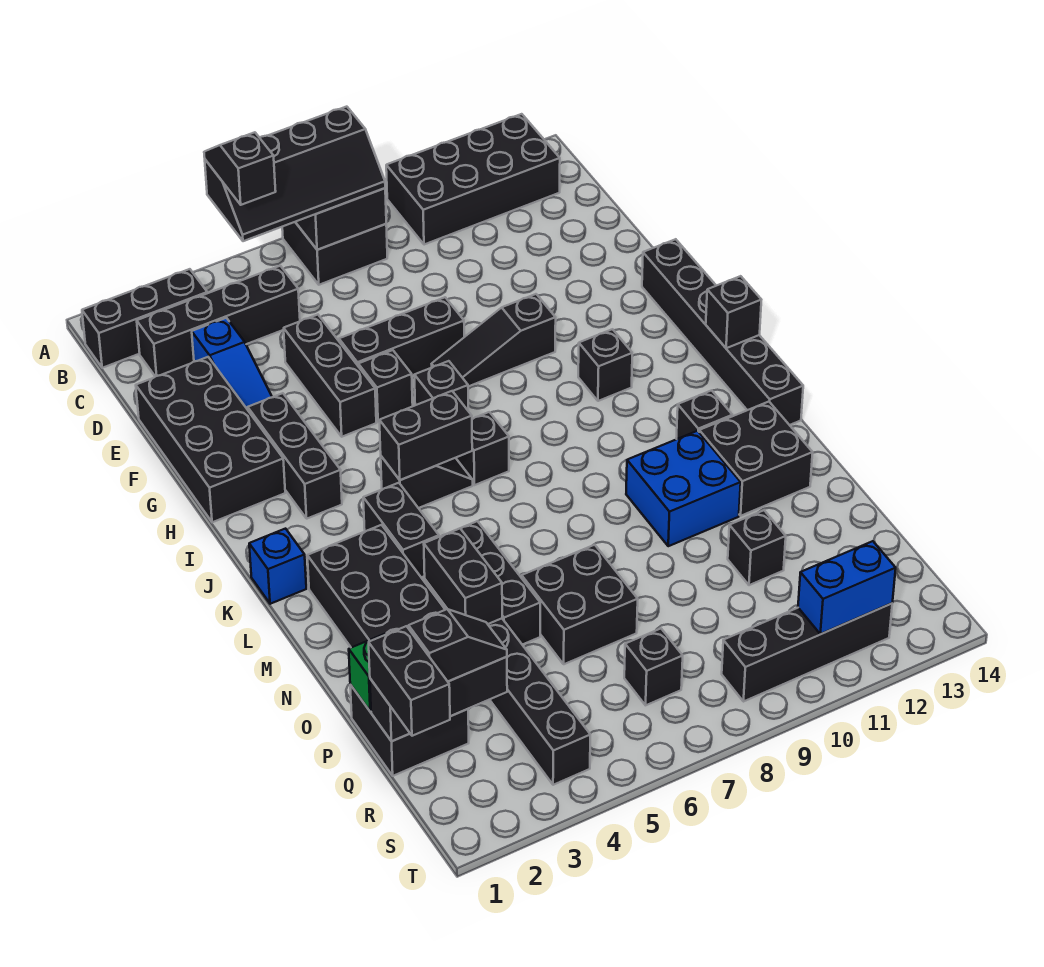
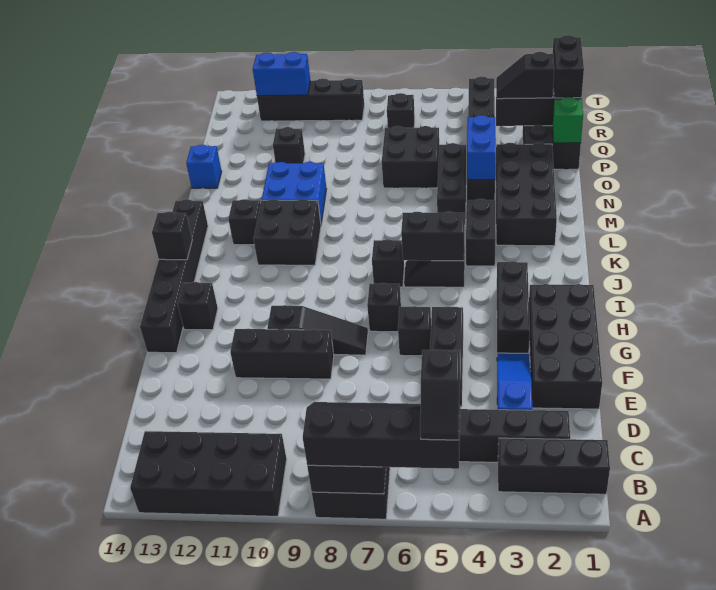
black 1x3 brick [339,297,464,376] -> black 1x3 brick moved to [230,329,334,379]
black 1x1 brick [578,329,632,401] -> black 1x1 brick moved to [178,282,218,330]
blue 1x1 brick [249,529,306,604] -> blue 1x1 brick moved to [186,145,222,188]
black 2x2 brick [699,402,813,516] -> black 2x2 brick moved to [254,199,321,265]
black 1x2 brick [424,528,502,624] -> blue 1x2 brick [467,115,496,180]

